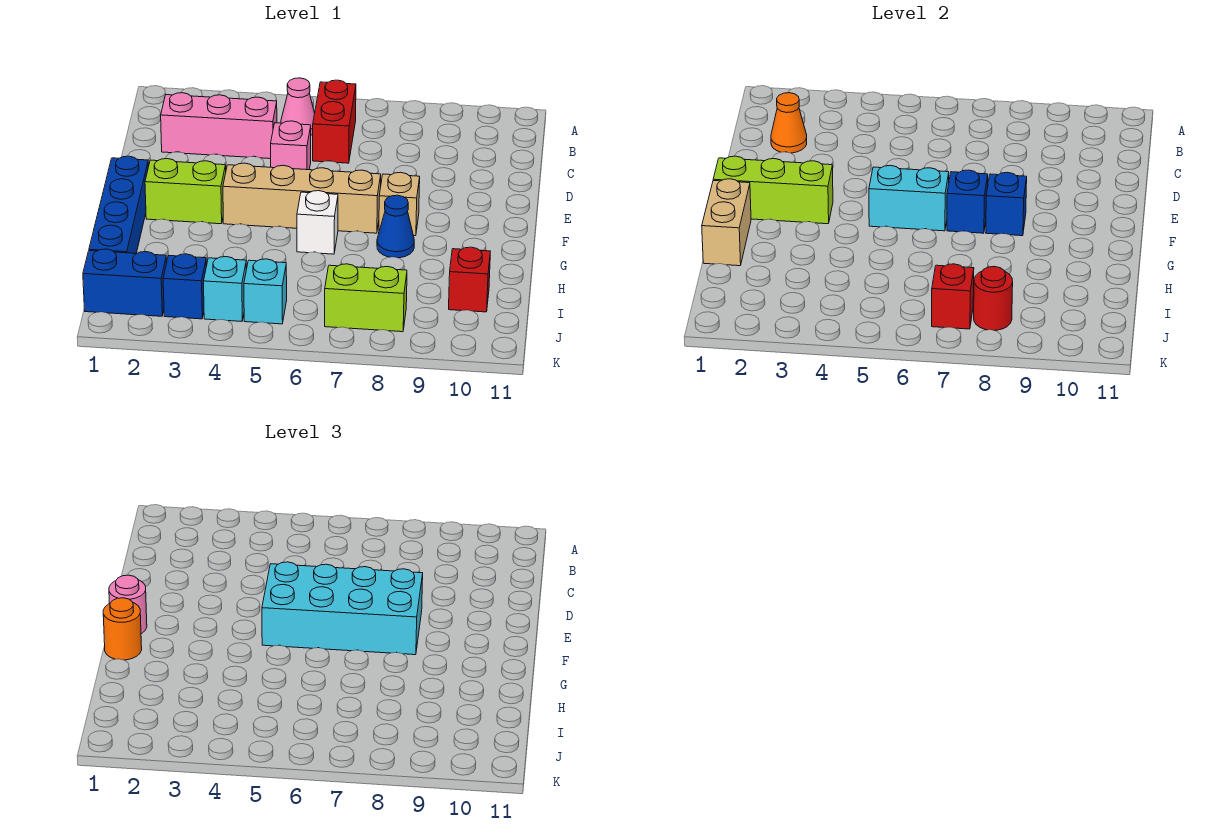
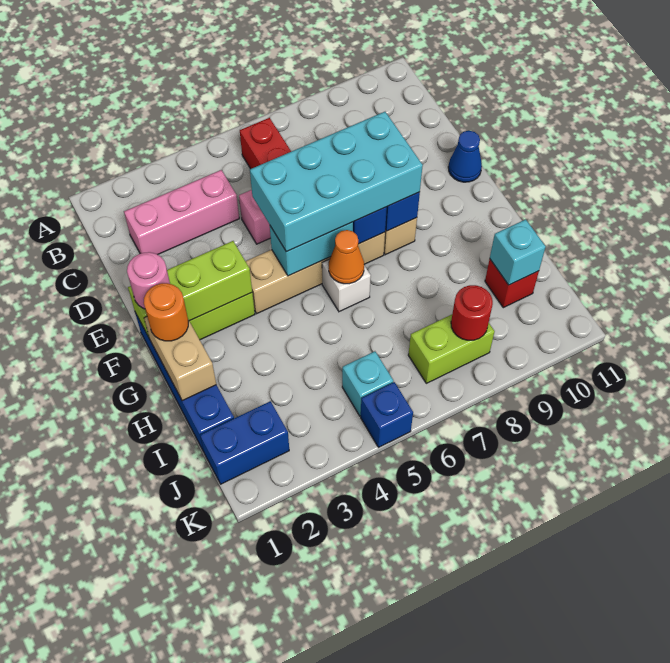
pink 1x1 cone [281,78,315,135] -> none
orange 1x1 cone [771,93,807,153] -> orange 1x1 cone moved to [329,230,364,284]
blue 1x1 cone [377,195,414,258] -> blue 1x1 cone moved to [448,131,482,182]
blue 1x1 brick [163,254,207,319] -> blue 1x1 brick moved to [361,382,413,447]
cyan 1x1 brick [204,256,246,321] -> cyan 1x1 brick moved to [490,219,546,285]
red 1x1 brick [932,264,974,329] -> none

